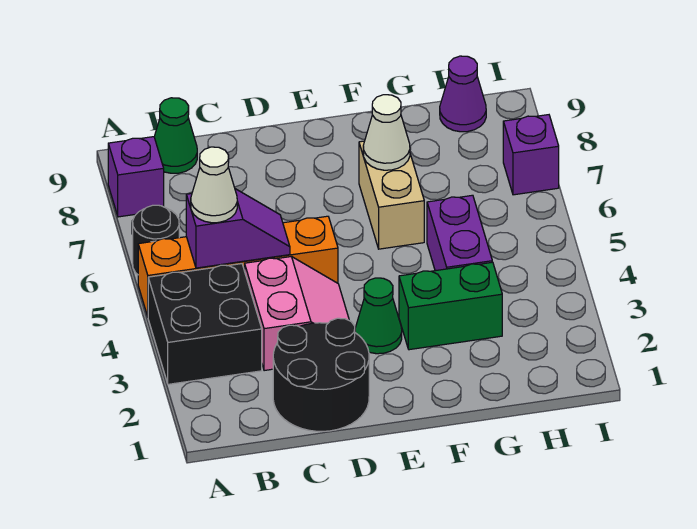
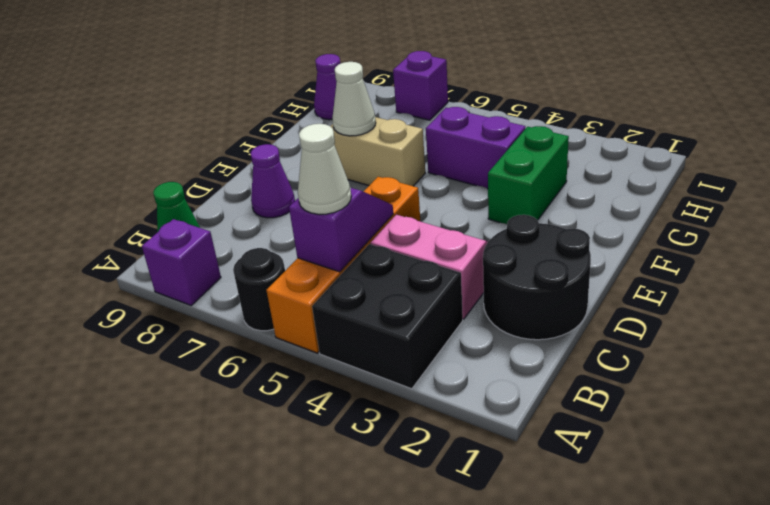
none -> purple 1x1 cone [251,144,295,218]
green 1x1 cone [355,278,402,354] -> none

